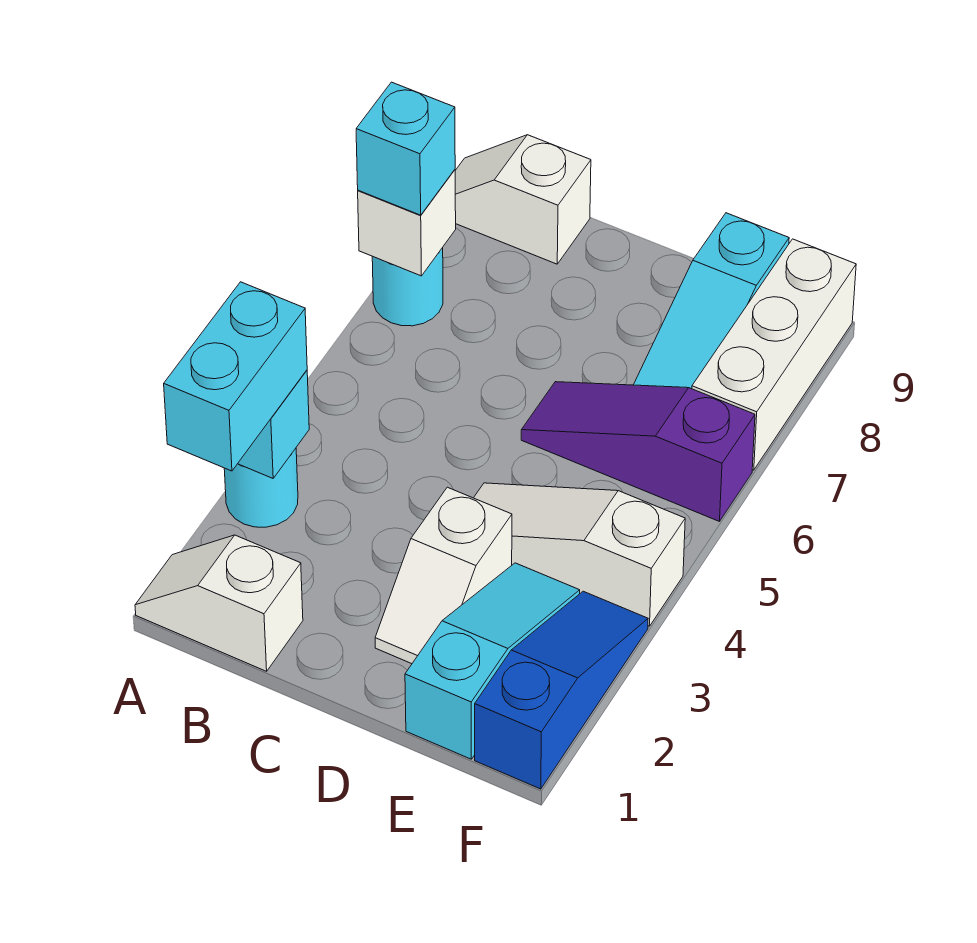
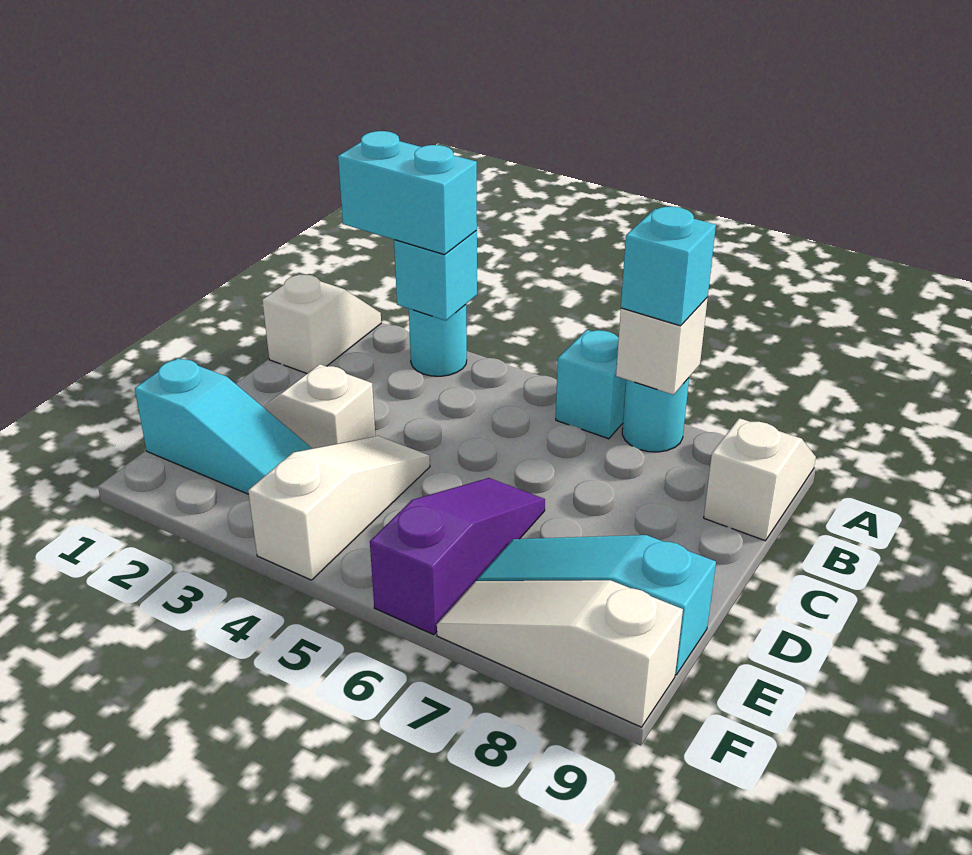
none -> cyan 1x1 brick [556,330,626,439]
blue 1x3 slope [475,591,648,789] -> none
white 1x3 brick [692,239,856,470] -> white 1x3 slope [437,580,683,727]

